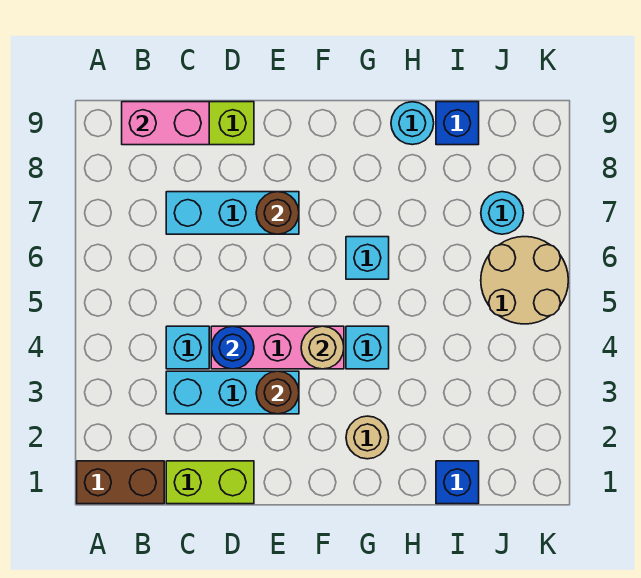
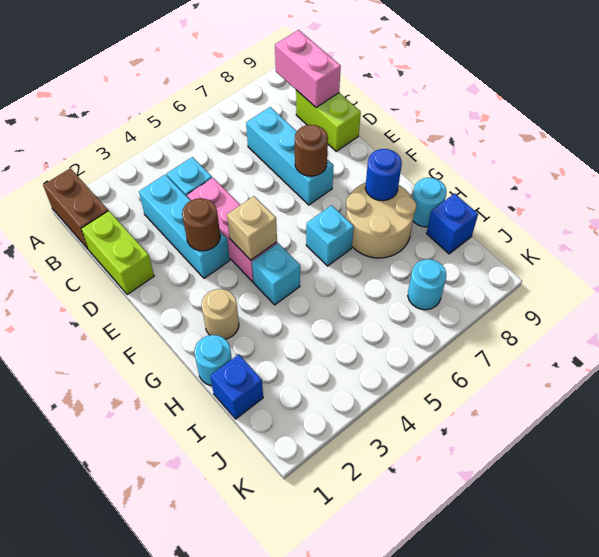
blue 1x1 round brick [211,326,254,369] -> blue 1x1 round brick moved to [365,149,402,201]
tan 1x1 round brick [301,326,344,369] -> tan 1x1 brick [227,196,277,260]
none -> cyan 1x1 round brick [194,335,232,386]
tan 2x2 round brick [481,237,568,324] -> tan 2x2 round brick moved to [346,183,416,258]

